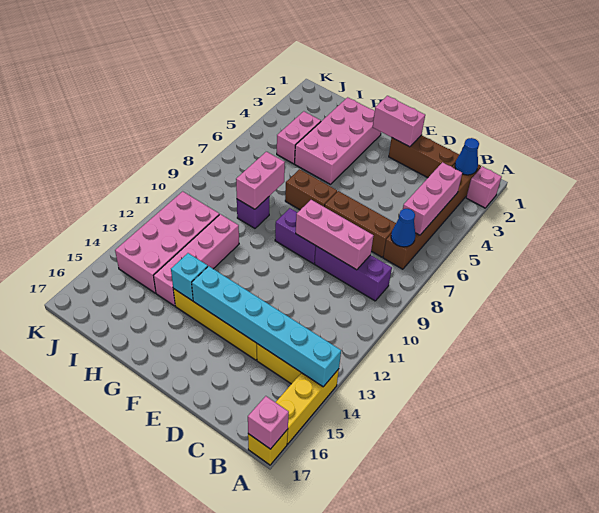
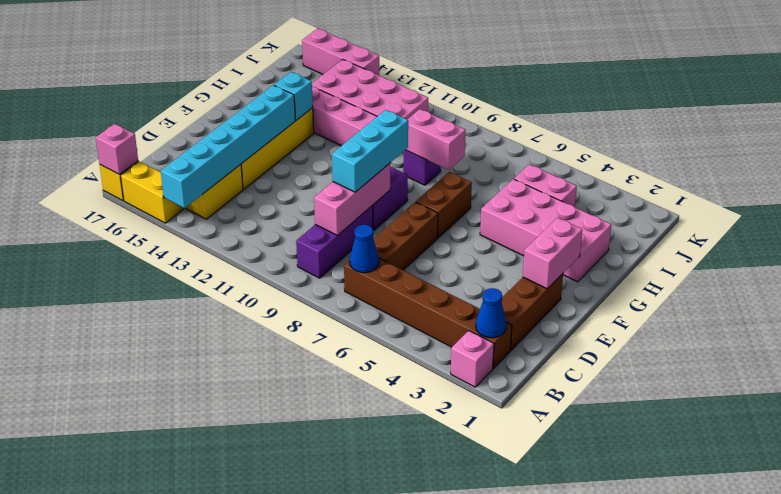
yellow 1x3 brick [276,369,339,444] -> yellow 1x2 brick [121,161,184,223]
pink 1x3 brick [403,162,462,235] -> pink 1x3 brick moved to [302,29,379,75]
none -> cyan 1x3 brick [332,110,408,192]

